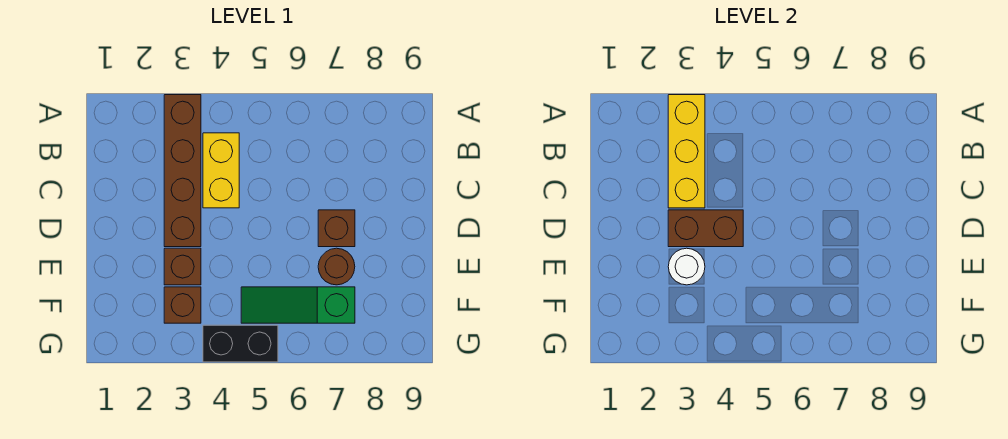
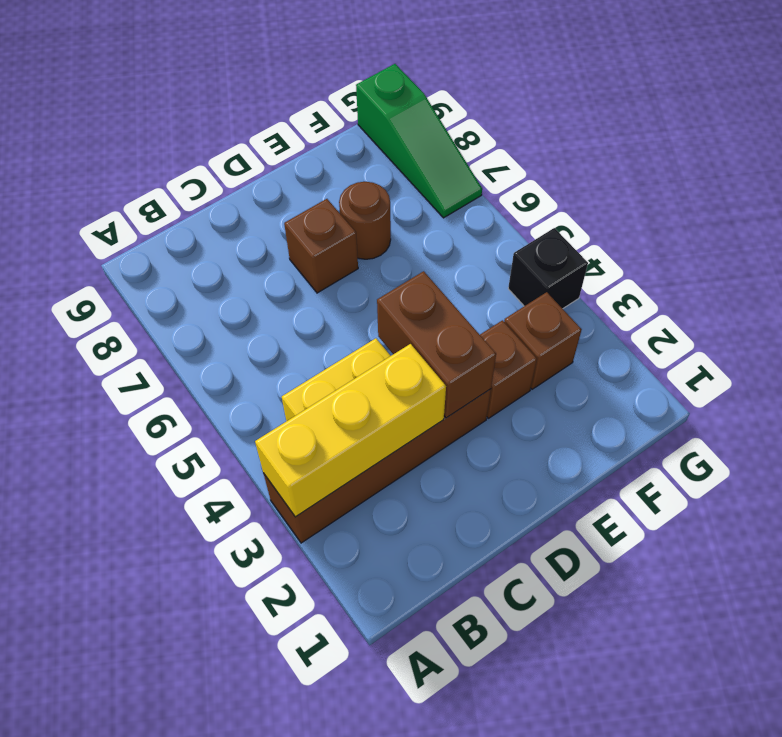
white 1x1 round brick [668,248,705,285] -> none
green 1x3 slope [241,287,355,323] -> green 1x3 slope moved to [356,64,482,218]
black 1x2 brick [203,325,278,362] -> black 1x1 brick [508,228,588,309]

